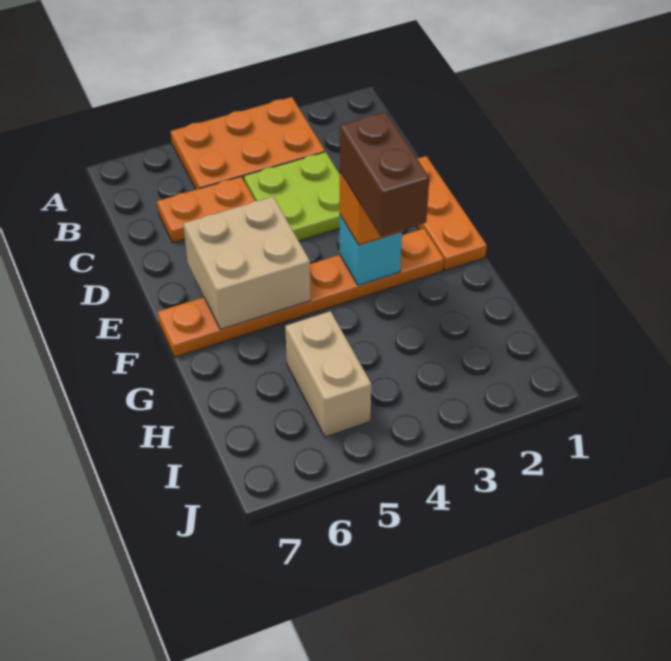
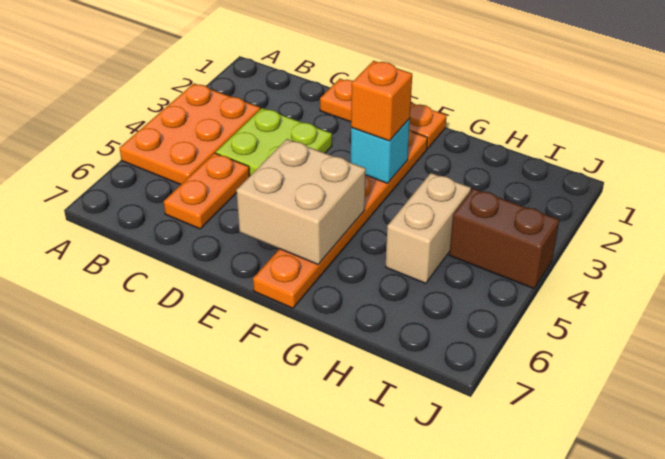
brown 1x2 brick [340,112,429,236] -> brown 1x2 brick moved to [449,188,559,289]
tan 1x2 brick [285,311,371,437] -> tan 1x2 brick turned to [386,173,471,283]

